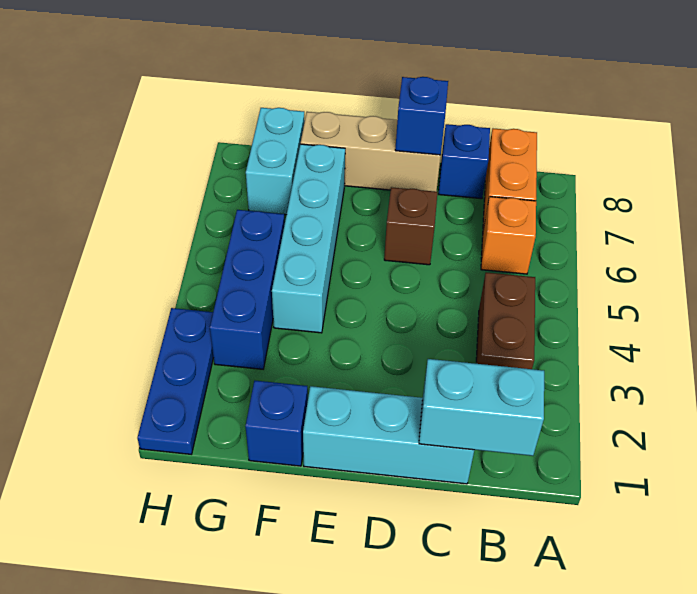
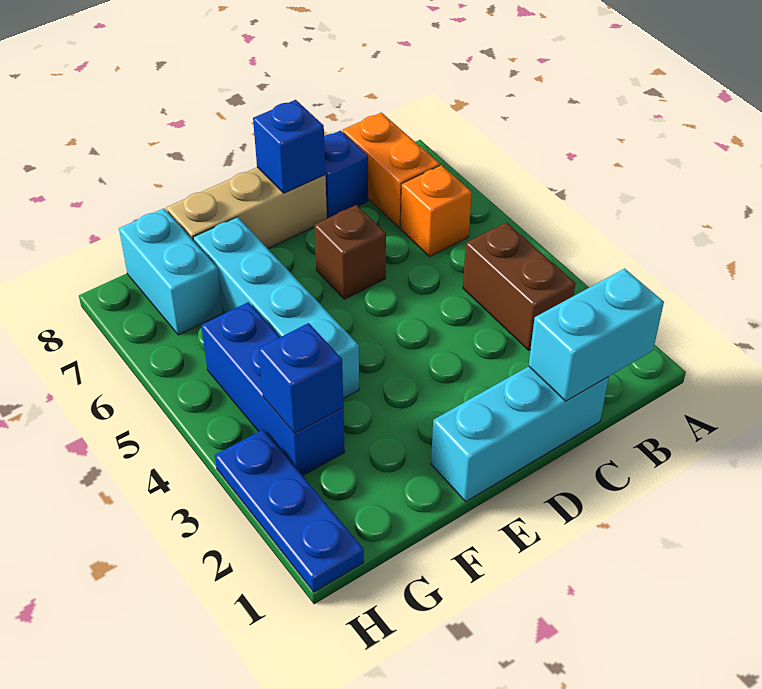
blue 1x1 brick [245,381,308,466] -> blue 1x1 brick moved to [259,323,343,434]

